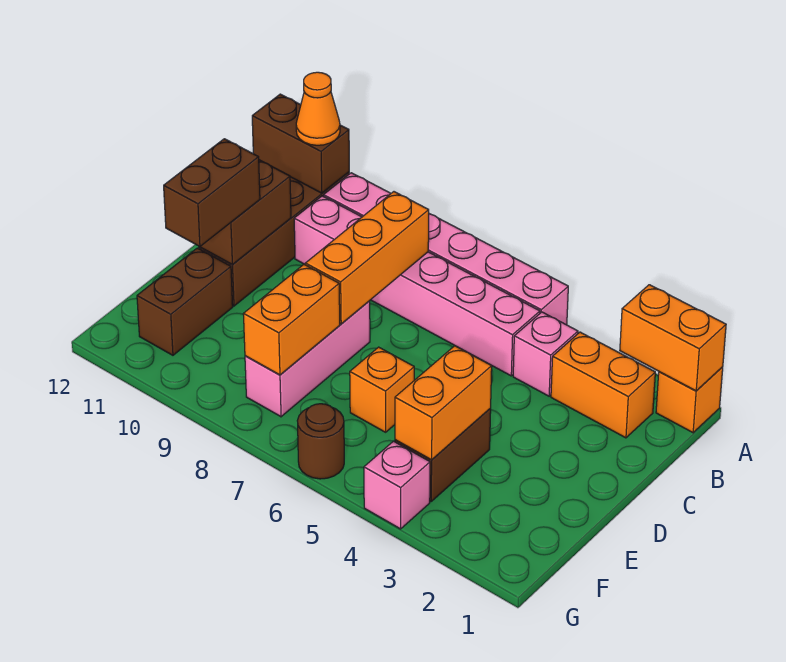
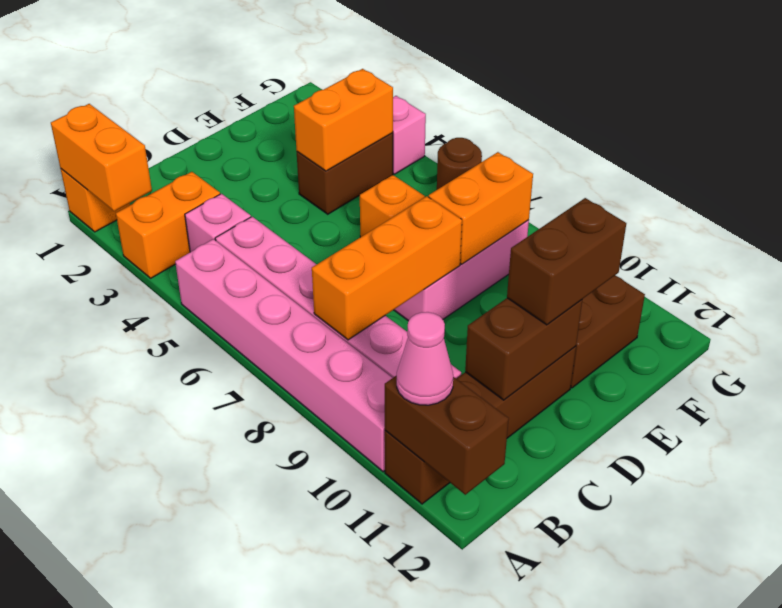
orange 1x1 cone [296,72,340,145] -> pink 1x1 cone [397,312,453,405]
orange 1x2 brick [551,332,655,438] -> orange 1x2 brick turned to [116,172,220,278]

